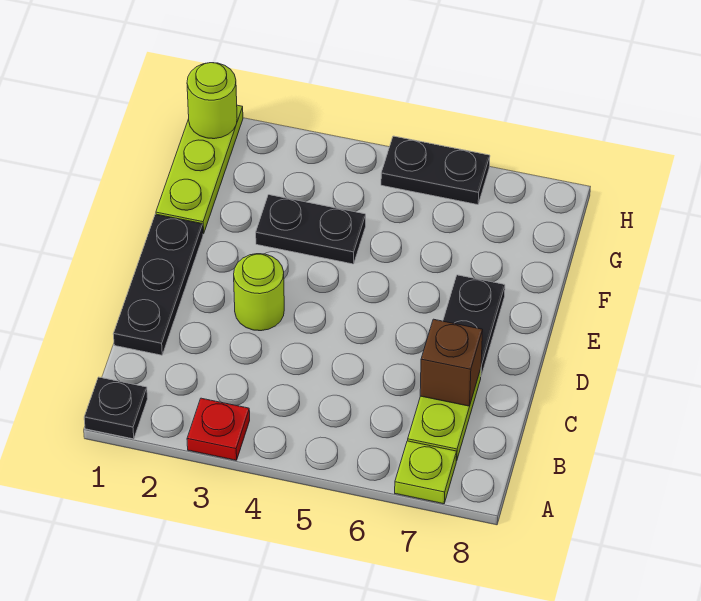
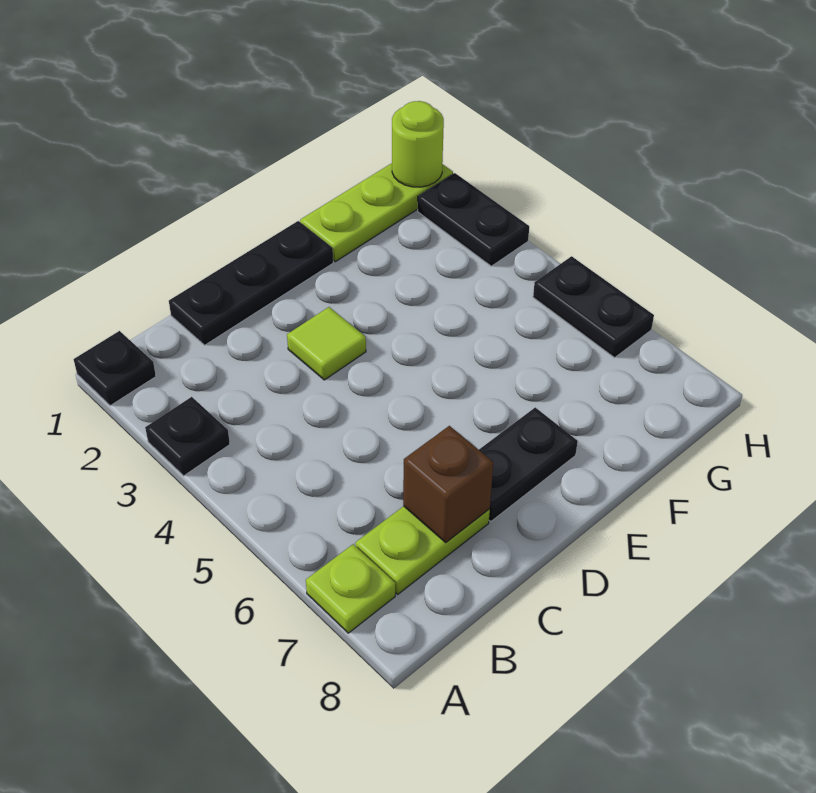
red 1x1 plate [187,398,250,460] -> black 1x1 plate [145,397,230,476]
lime 1x1 round brick [234,254,284,331] -> lime 1x1 tile [287,307,366,380]
black 1x2 plate [256,195,366,264] -> black 1x2 plate moved to [418,173,529,266]

